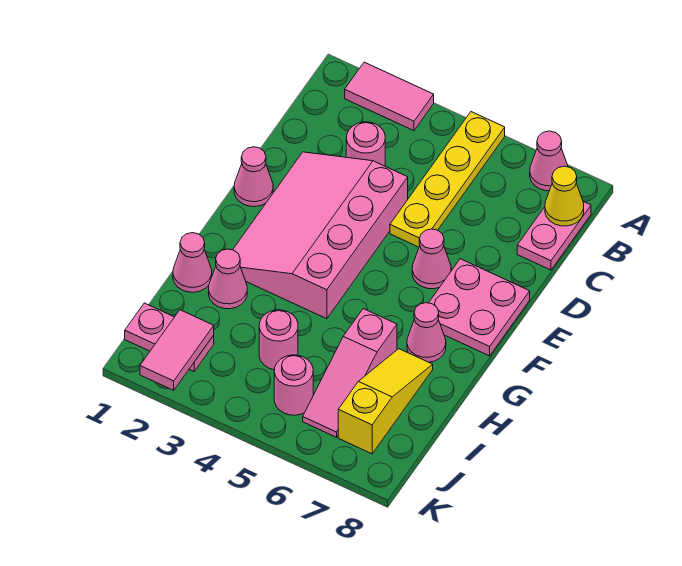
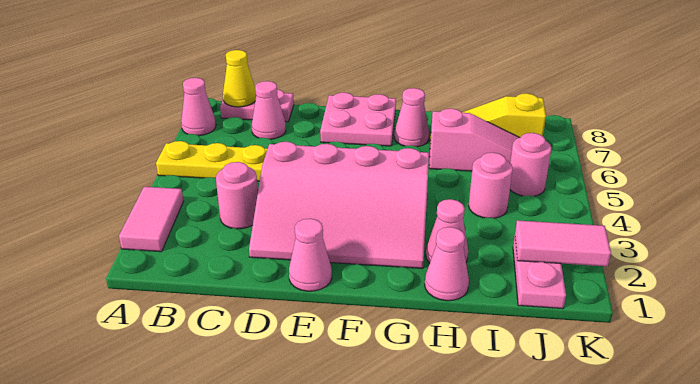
pink 1x1 cone [412,229,451,289] -> pink 1x1 cone moved to [252,81,286,139]

